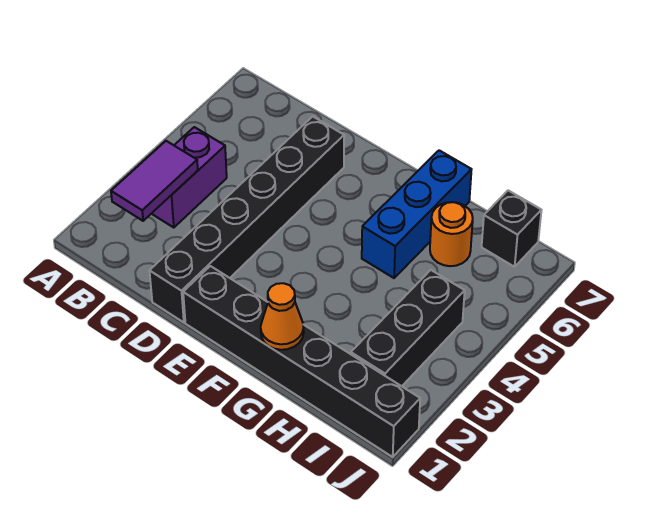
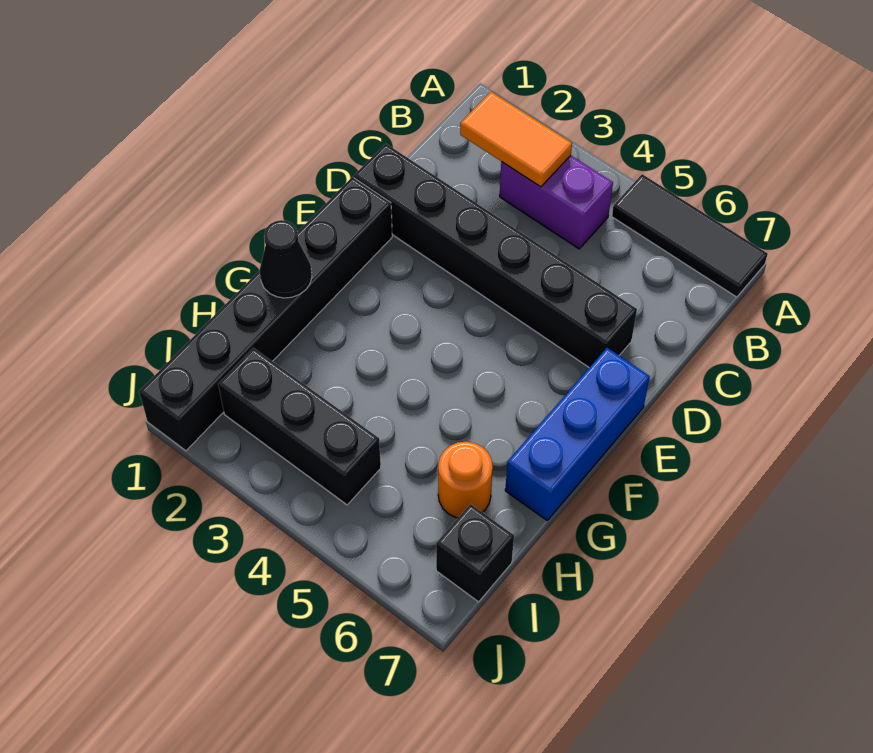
none -> black 1x3 tile [612,174,768,297]
purple 1x2 tile [111,141,198,221] -> orange 1x2 tile [460,92,572,187]
orange 1x1 cone [261,283,304,350] -> black 1x1 cone [260,220,312,298]
blue 1x3 brick [362,150,472,278] -> blue 1x3 brick turned to [505,348,650,520]

